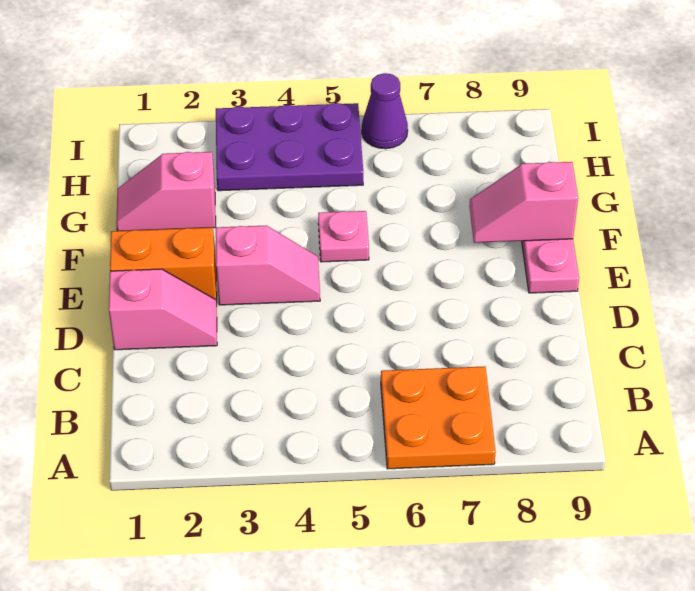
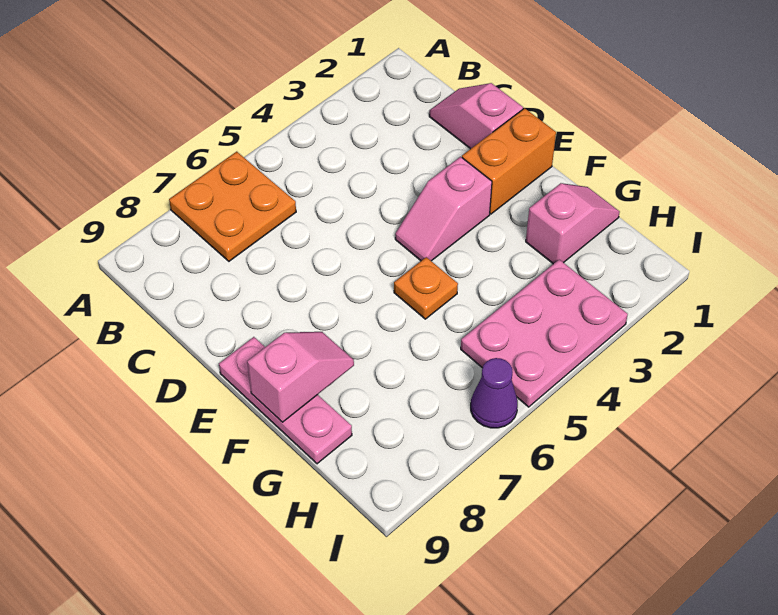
pink 1x2 slope [109,269,217,350] -> pink 1x2 slope turned to [429,83,523,149]
pink 1x1 plate [318,211,369,262] -> orange 1x1 plate [394,257,458,319]
purple 2x3 plate [216,103,363,191] -> pink 2x3 plate [461,260,628,407]

